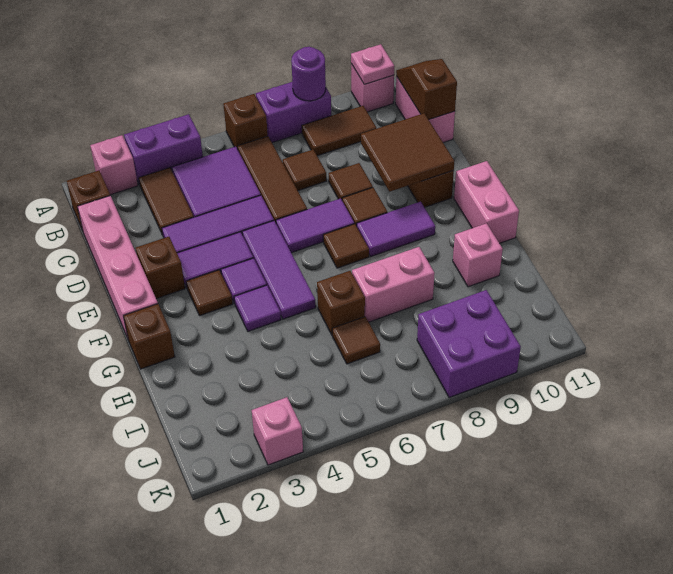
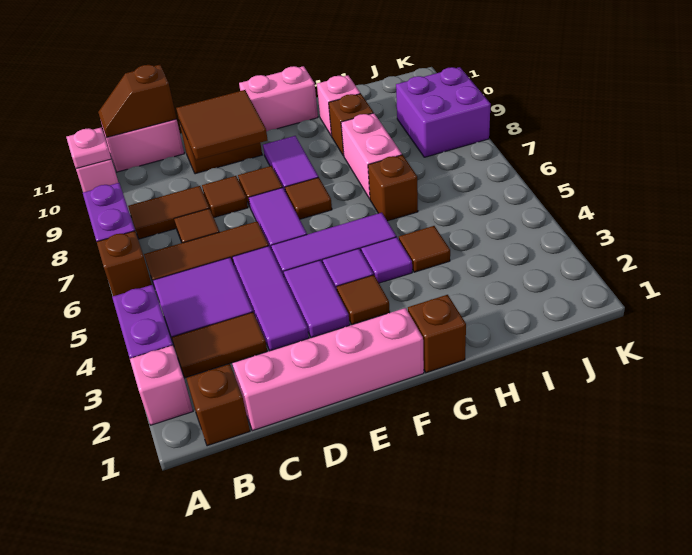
purple 1x1 round brick [291,47,326,101] -> none
brown 1x2 tile [302,106,376,156] -> brown 1x2 tile turned to [128,186,209,239]
brown 1x1 brick [136,237,185,299] -> brown 1x1 brick moved to [329,94,373,156]
brown 1x1 tile [332,317,380,364] -> brown 1x1 tile moved to [399,226,450,272]
pink 1x1 brick [252,397,303,465] -> none

